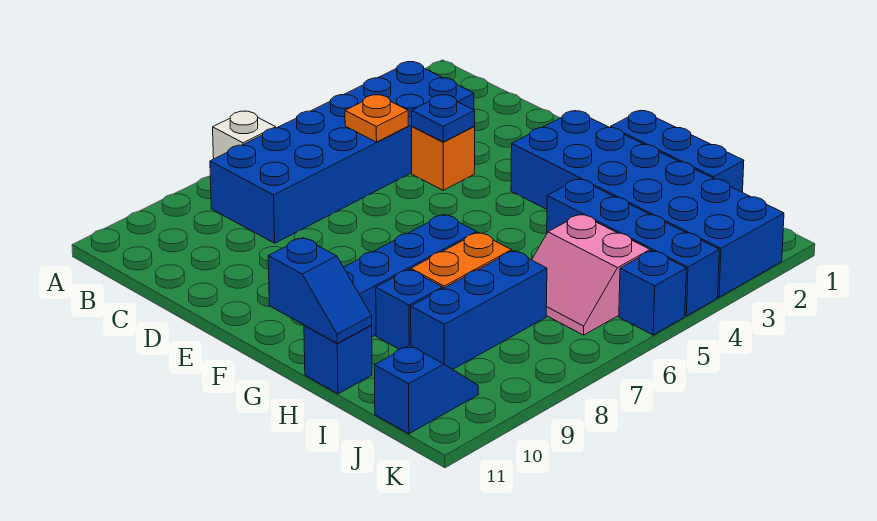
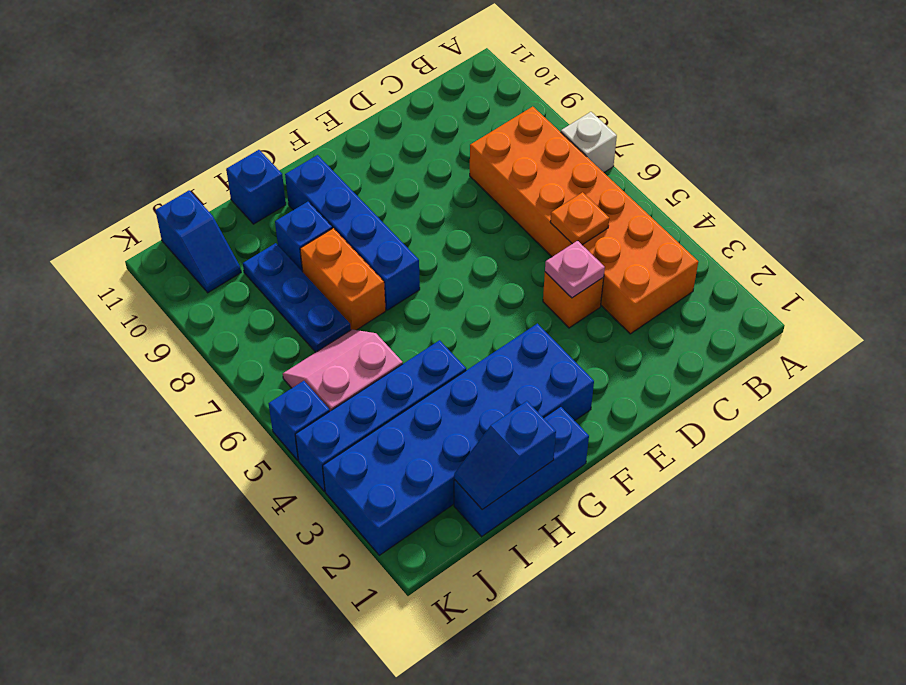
blue 2x6 brick [210,62,474,243] -> orange 2x6 brick [470,107,698,334]
blue 1x1 plate [412,95,475,142] -> pink 1x1 plate [545,241,605,298]
blue 1x2 slope [268,238,372,343] -> blue 1x2 slope moved to [454,401,556,510]
blue 1x3 brick [411,251,547,369] -> blue 1x3 plate [243,243,351,352]

